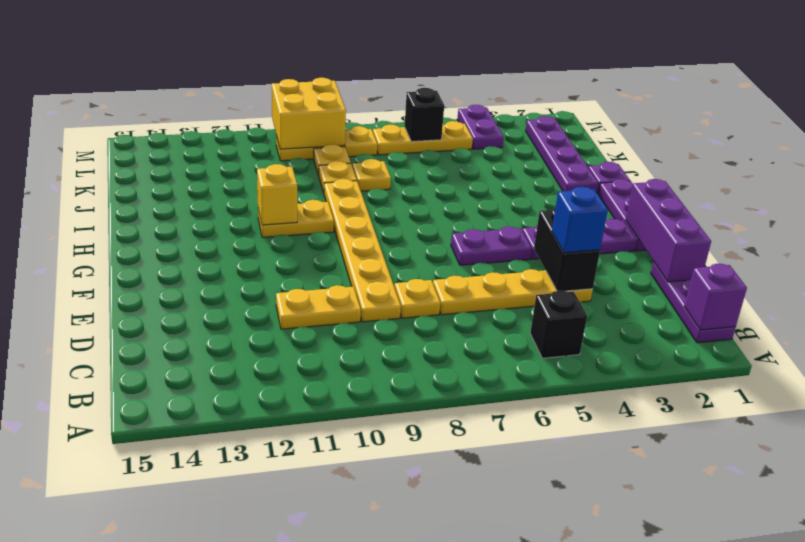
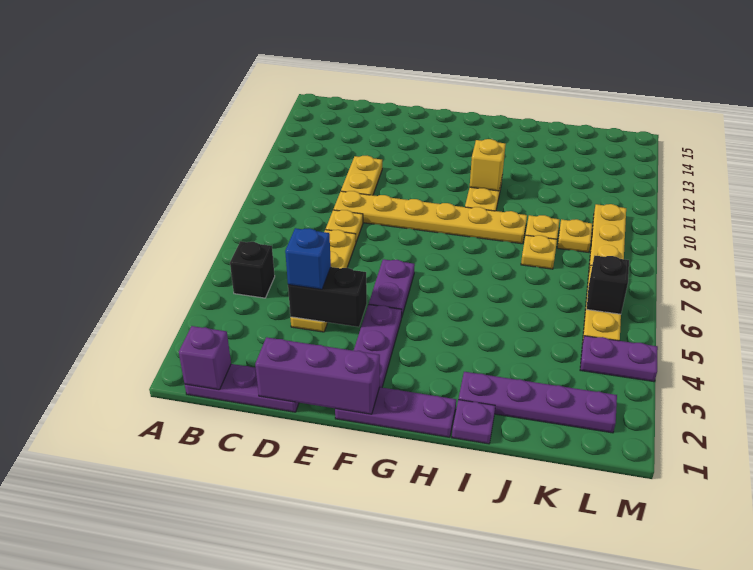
yellow 2x2 brick [272,78,346,149] -> none

